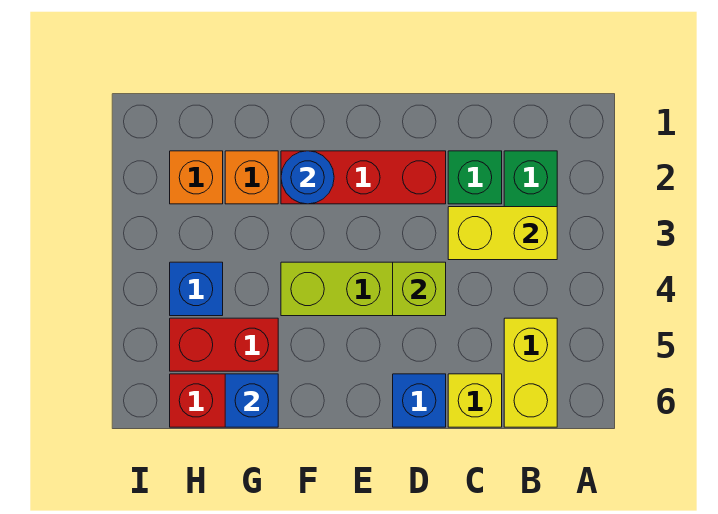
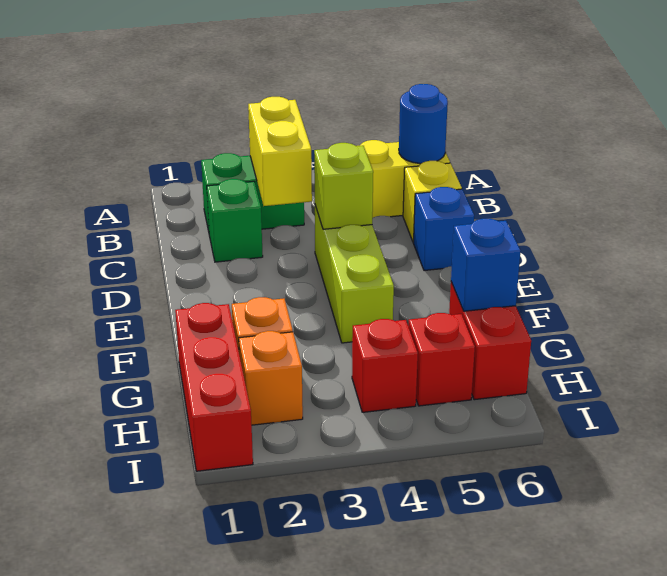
red 1x3 brick [281,151,446,204] -> red 1x3 brick moved to [175,303,253,471]
blue 1x1 round brick [281,151,334,204] -> blue 1x1 round brick moved to [399,84,448,164]
red 1x2 brick [170,318,278,371] -> red 1x1 brick [408,313,475,406]
blue 1x1 brick [170,262,223,316] -> red 1x1 brick [352,319,418,412]

